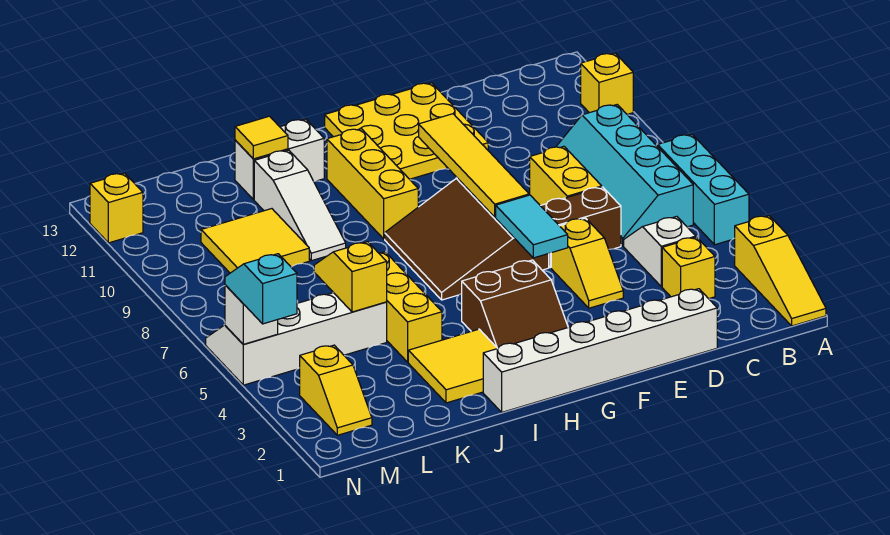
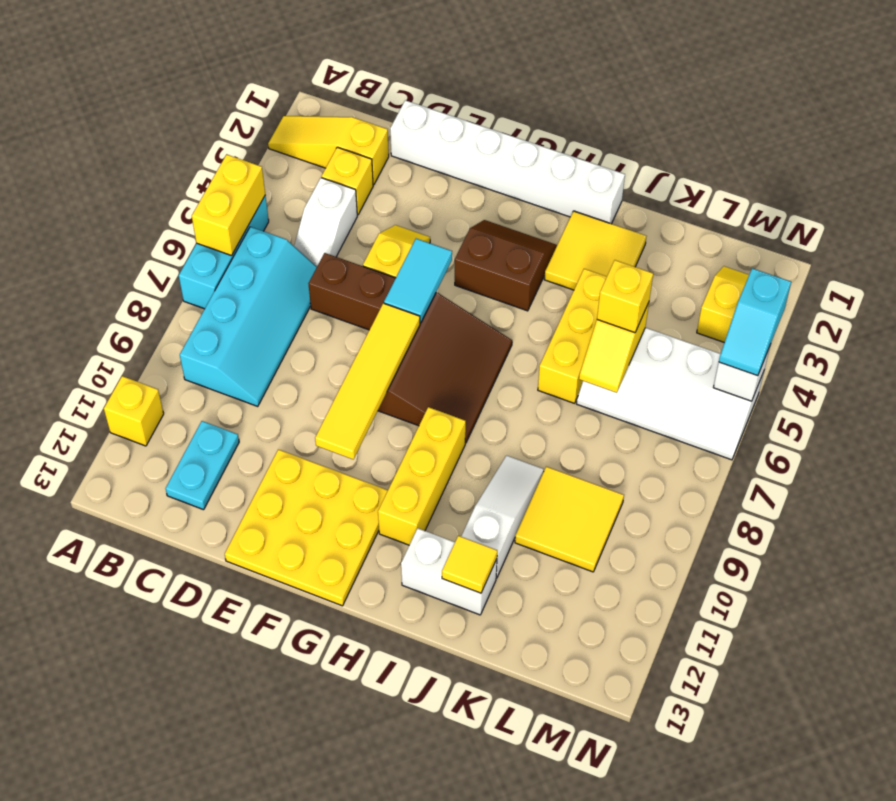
yellow 1x3 slope [735,216,826,326] -> yellow 1x3 slope turned to [268,116,389,185]
none -> cyan 1x2 plate [166,421,239,510]
yellow 1x2 brick [530,146,602,205] -> yellow 1x2 brick moved to [192,155,265,256]
yellow 1x1 brick [90,173,143,243] -> yellow 1x1 brick moved to [597,260,653,333]

